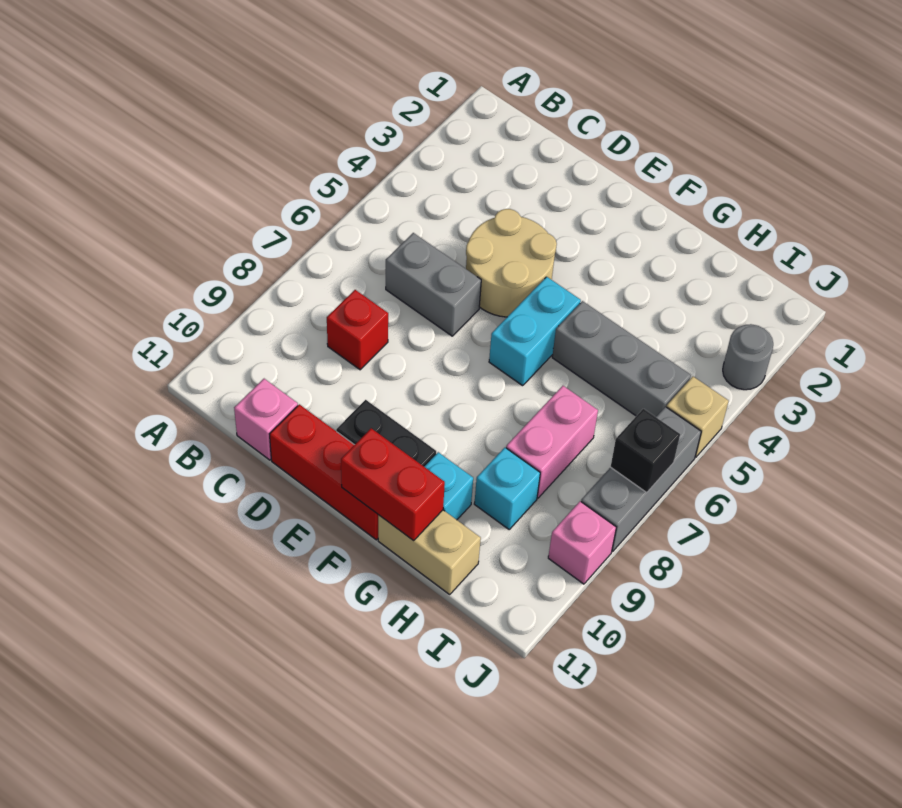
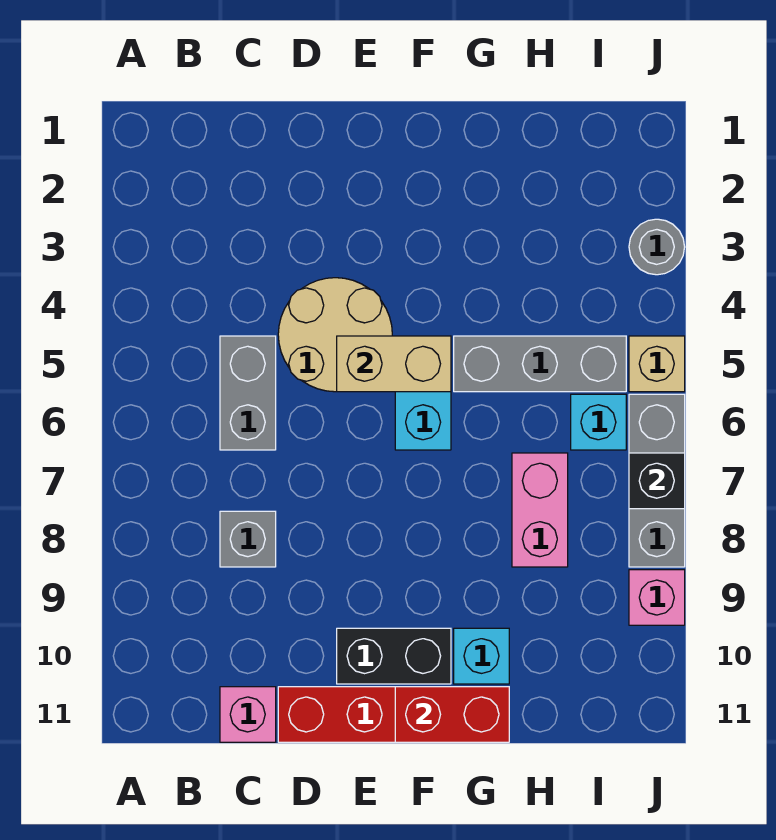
grey 1x2 brick [386,233,481,336] -> grey 1x2 brick turned to [220,336,276,450]
red 1x1 brick [327,290,388,370] -> grey 1x1 brick [220,511,276,567]
tan 1x2 brick [378,510,481,594] -> tan 1x2 brick moved to [337,336,451,392]
cyan 1x1 brick [474,448,540,529] -> cyan 1x1 brick moved to [571,394,626,450]

